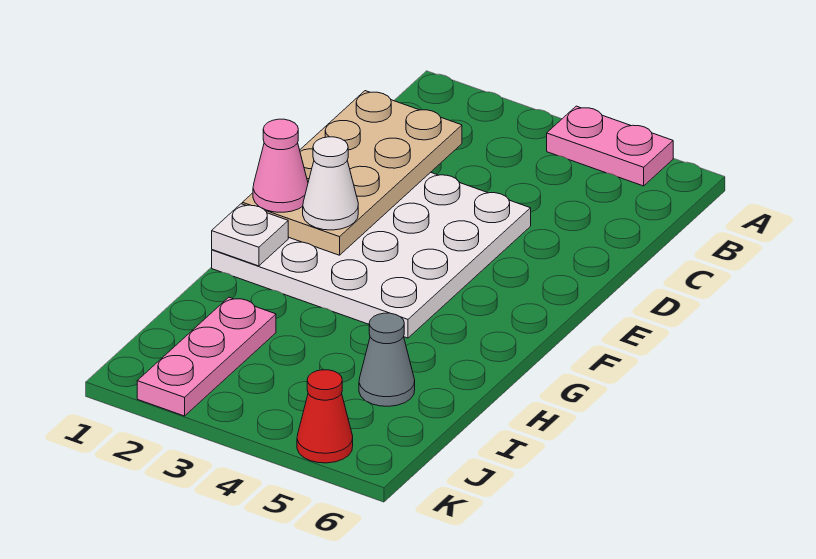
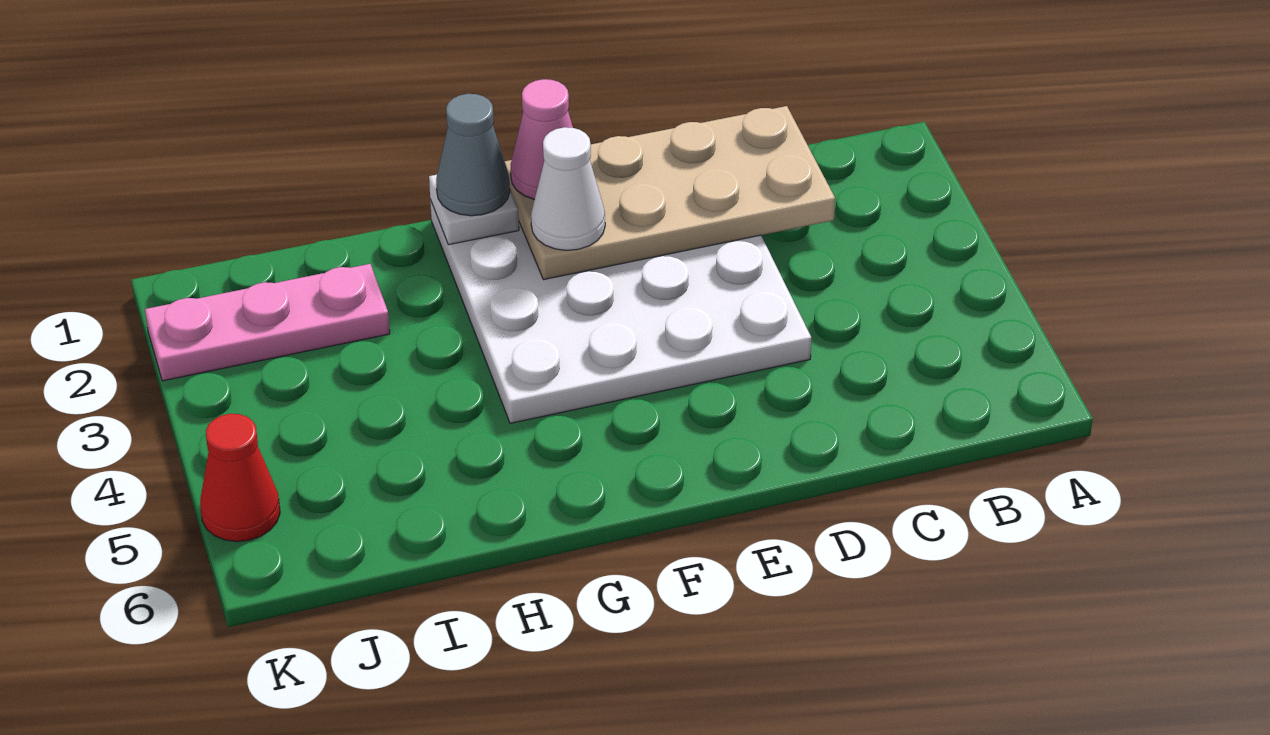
pink 1x2 plate [547,106,673,186] -> none
grey 1x1 cone [359,313,415,406] -> grey 1x1 cone moved to [436,94,510,216]

